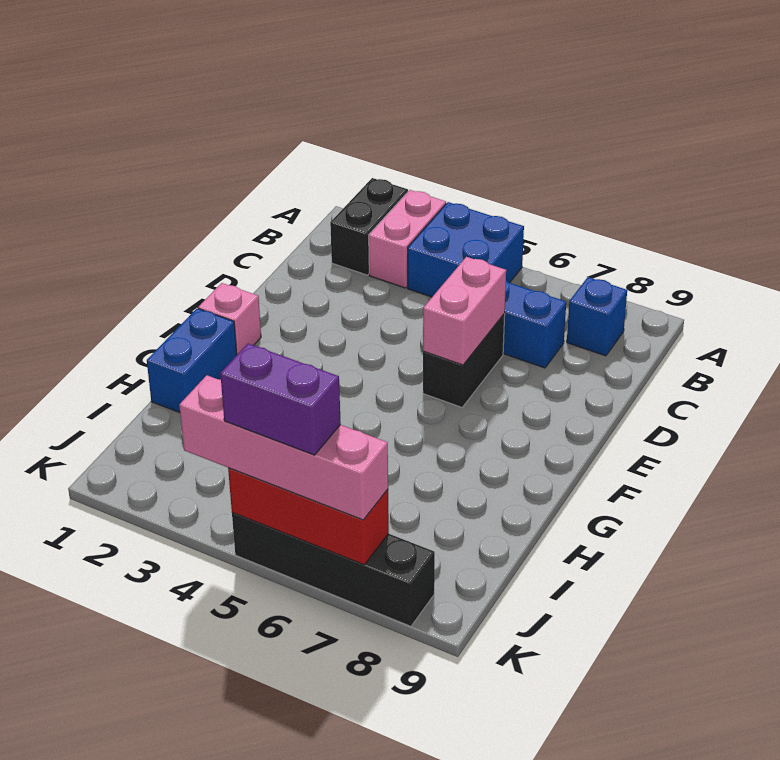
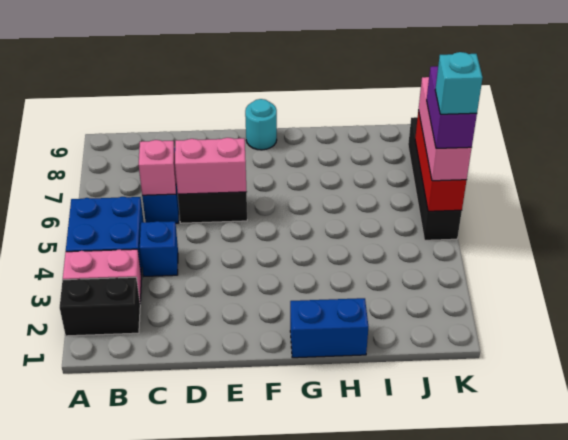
blue 1x1 brick [567,277,627,356] -> blue 1x1 brick moved to [140,221,178,276]
pink 1x1 brick [198,283,261,355] -> pink 1x1 brick moved to [139,140,176,195]
none -> cyan 1x1 round brick [245,99,277,150]
pink 1x4 brick [179,375,388,520] -> pink 1x3 brick [419,77,472,181]
none -> cyan 1x1 brick [435,52,483,114]

